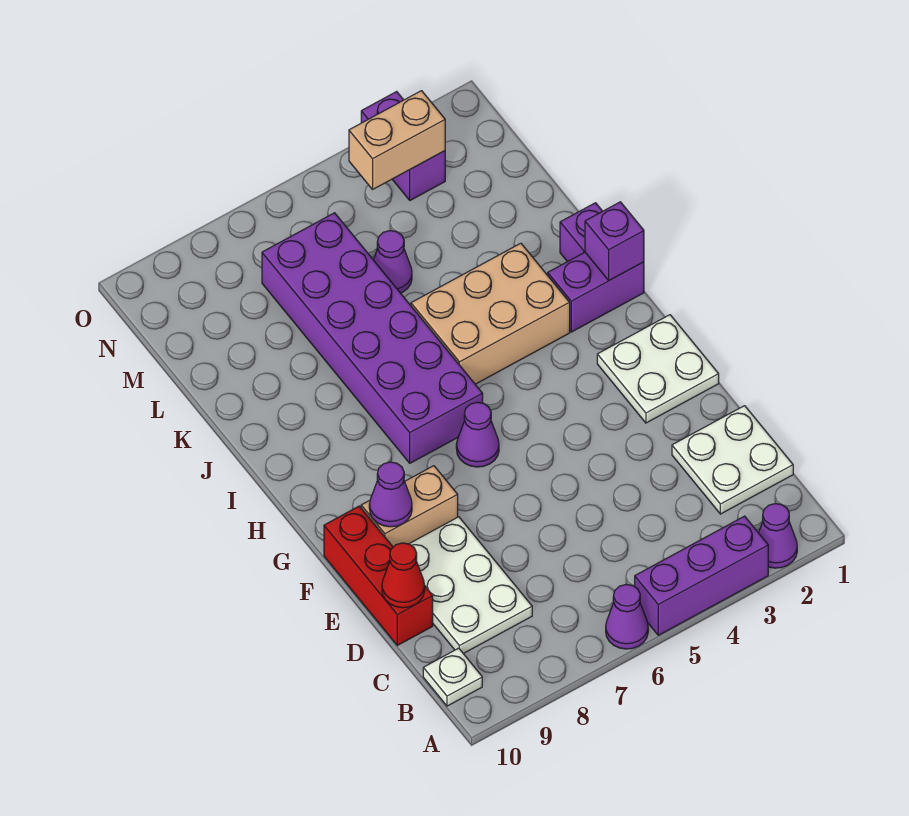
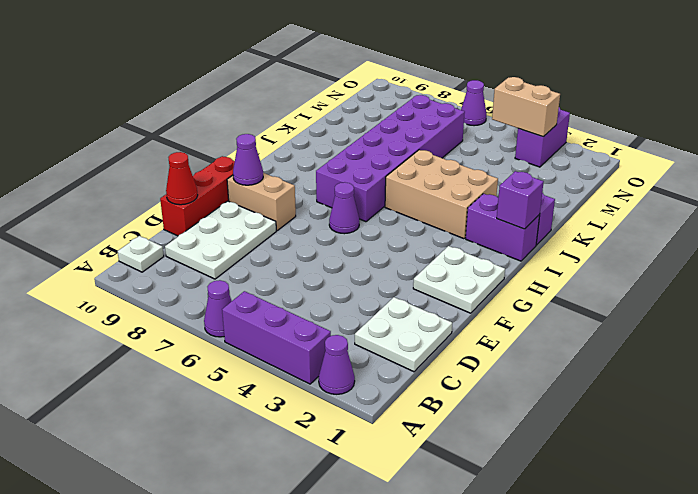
purple 1x1 cone [374,231,412,293] -> purple 1x1 cone moved to [461,80,487,126]

